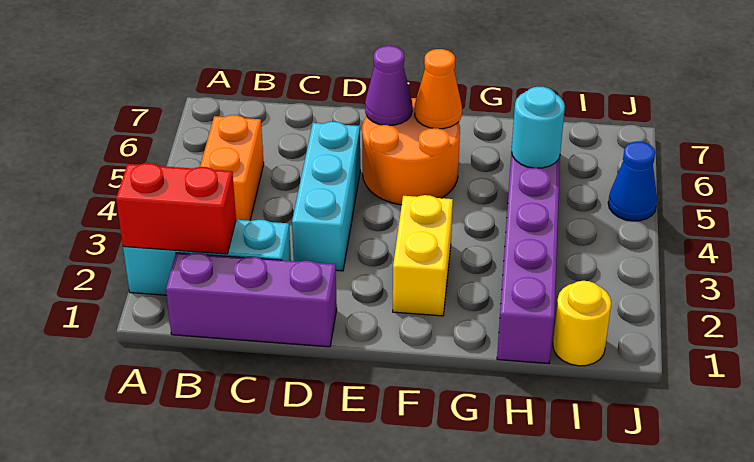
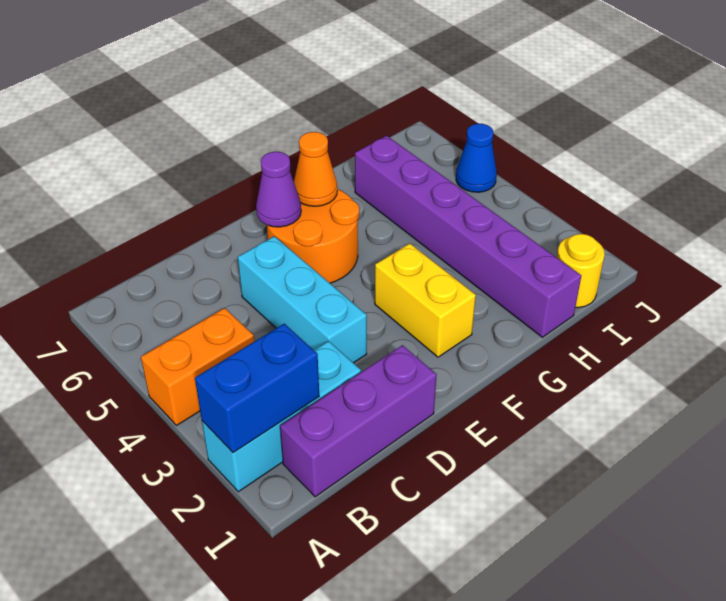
red 1x2 brick [116,163,236,254] -> blue 1x2 brick [195,324,319,453]
orange 1x2 brick [200,115,264,221] -> orange 1x2 brick turned to [141,308,254,426]
cyan 1x1 round brick [512,86,565,168] -> none

